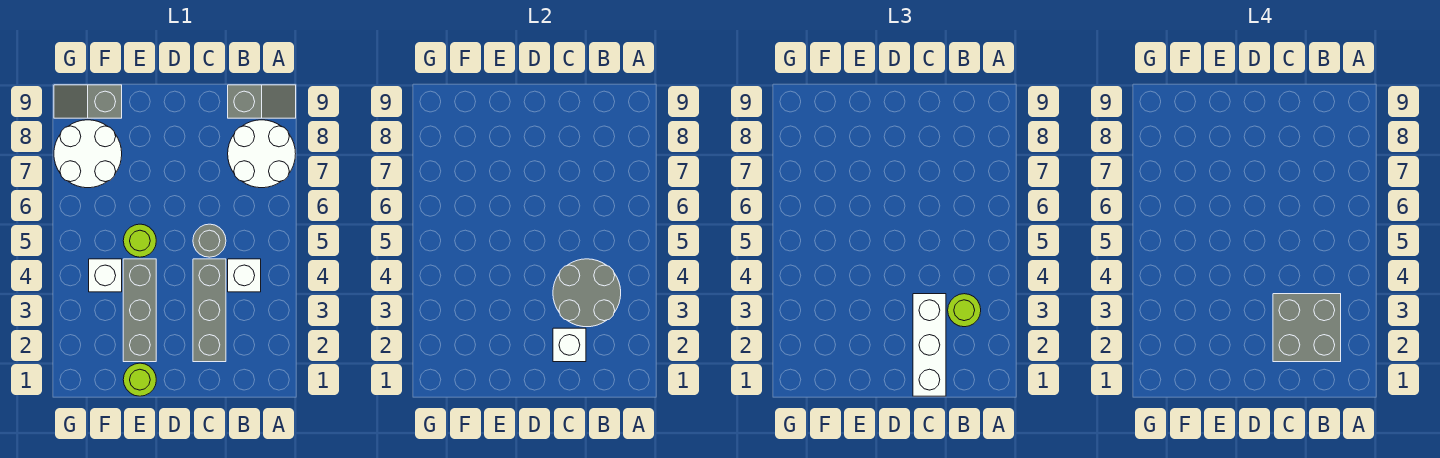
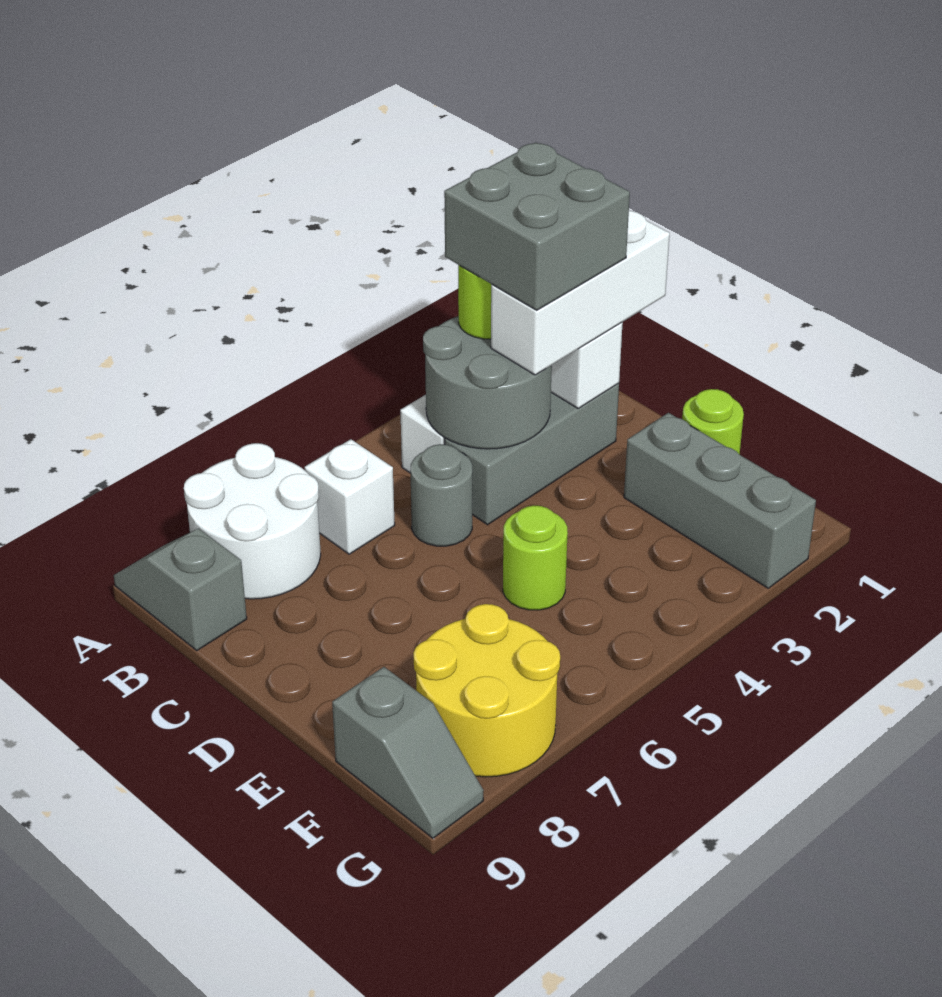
grey 1x3 brick [123,259,156,362] -> grey 1x3 brick turned to [624,413,816,588]
white 1x1 brick [89,259,122,292] -> white 1x1 brick moved to [305,439,395,554]
white 2x2 round brick [54,120,122,188] -> yellow 2x2 round brick [414,604,560,777]

